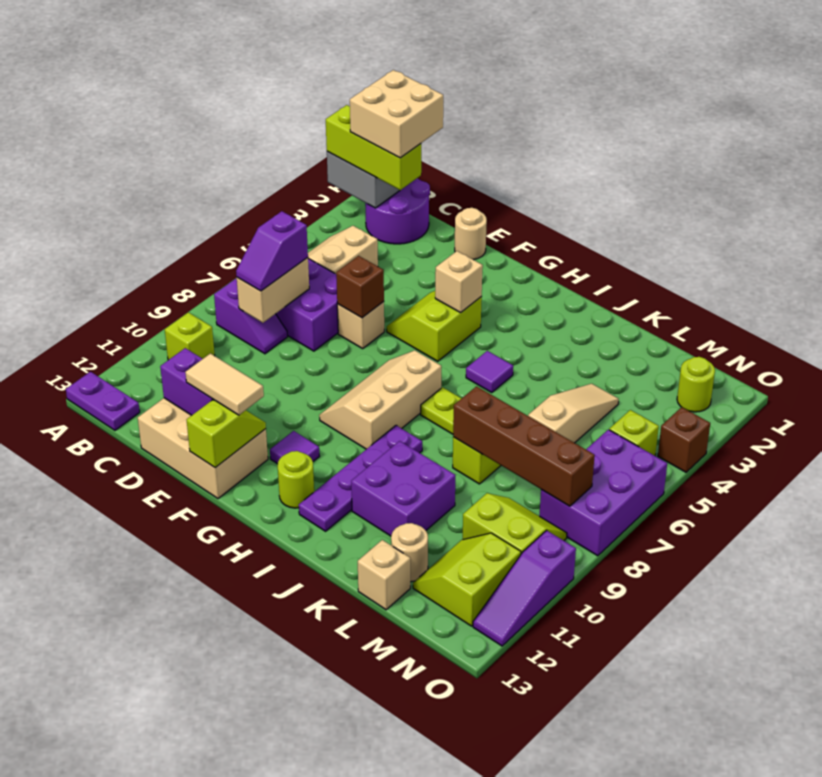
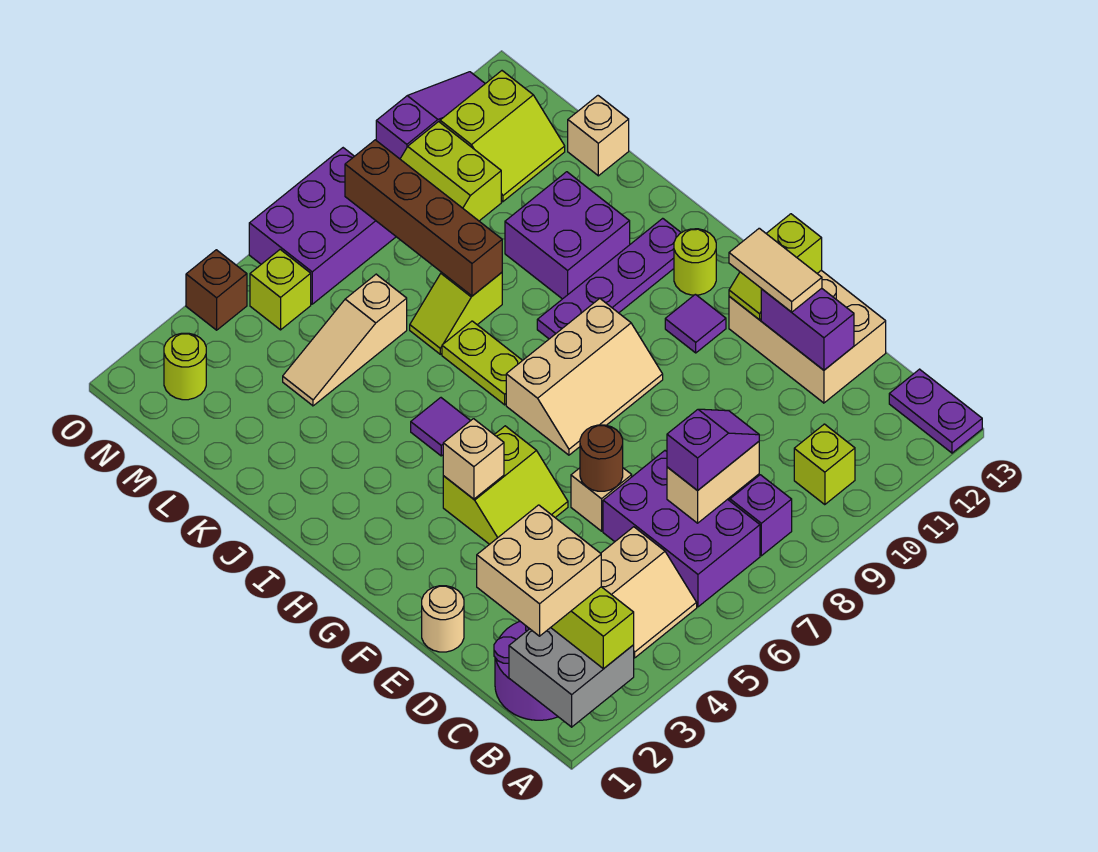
brown 1x1 brick [336,256,384,318] -> brown 1x1 round brick [580,425,623,491]
tan 1x1 round brick [391,523,428,582] -> none

